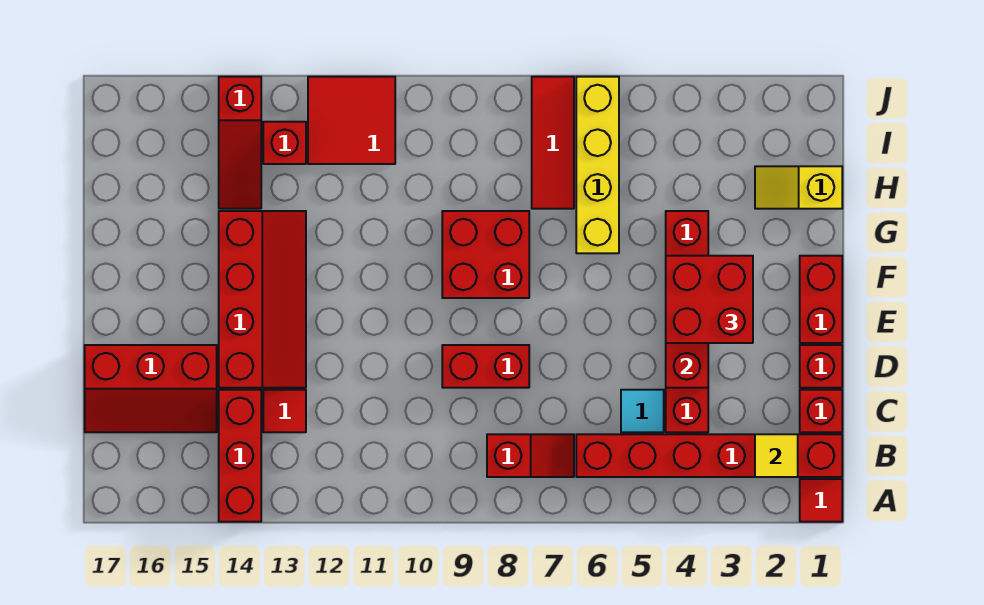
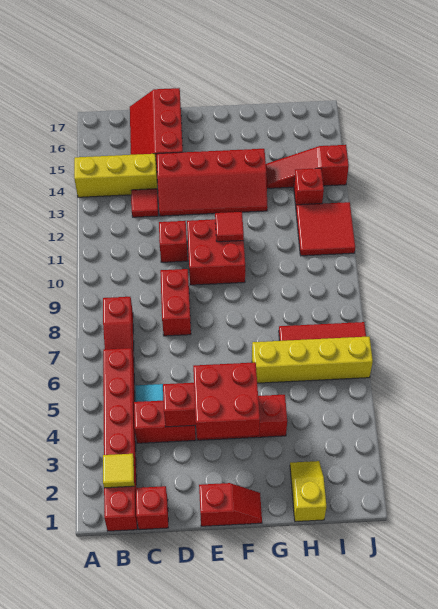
red 1x1 tile [800,479,842,522] -> red 1x1 tile moved to [215,212,244,242]
red 1x3 brick [219,390,261,522] -> yellow 1x3 brick [74,154,158,197]
red 1x1 brick [800,345,842,388] -> red 1x1 brick moved to [159,221,188,262]
red 1x2 brick [800,256,842,343] -> red 1x2 slope [199,483,262,526]
red 2x2 brick [442,211,529,298] -> red 2x2 brick moved to [187,219,245,285]

